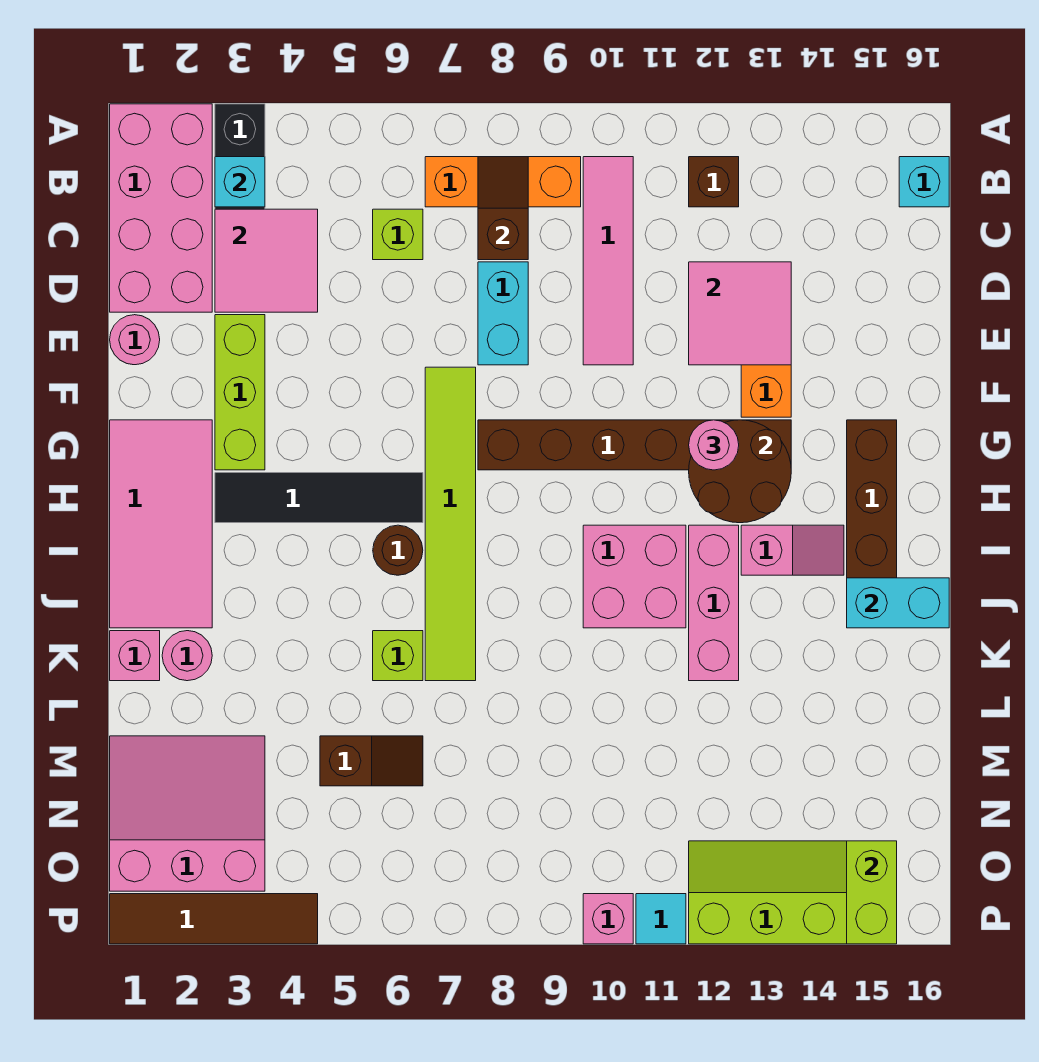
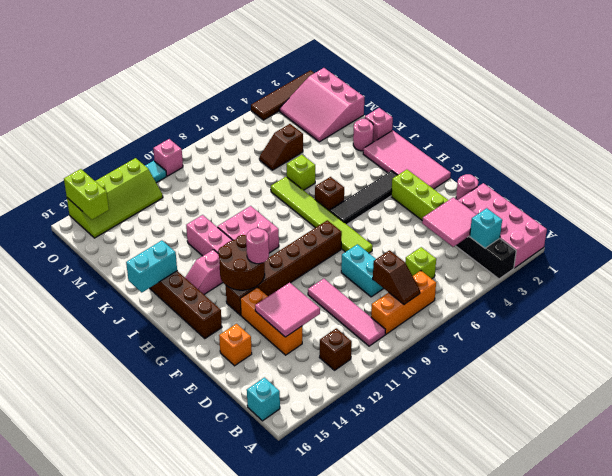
none -> orange 1x1 brick [219,324,252,366]
brown 1x1 round brick [373,525,423,575] -> brown 1x1 brick [315,177,344,211]
pink 3x3 slope [110,736,265,891] -> pink 3x3 slope turned to [279,68,364,142]

